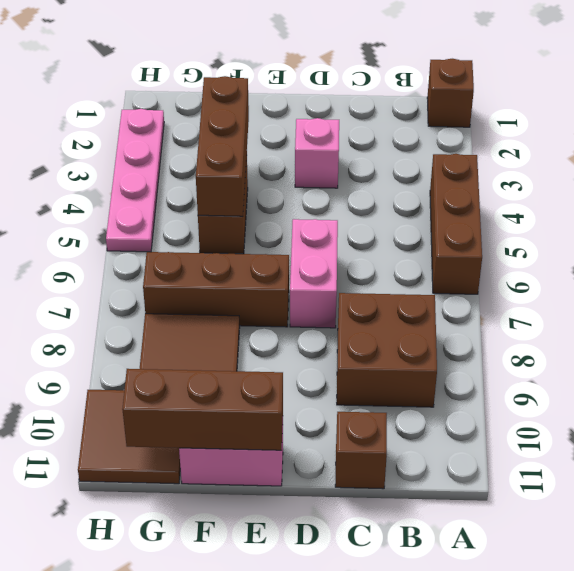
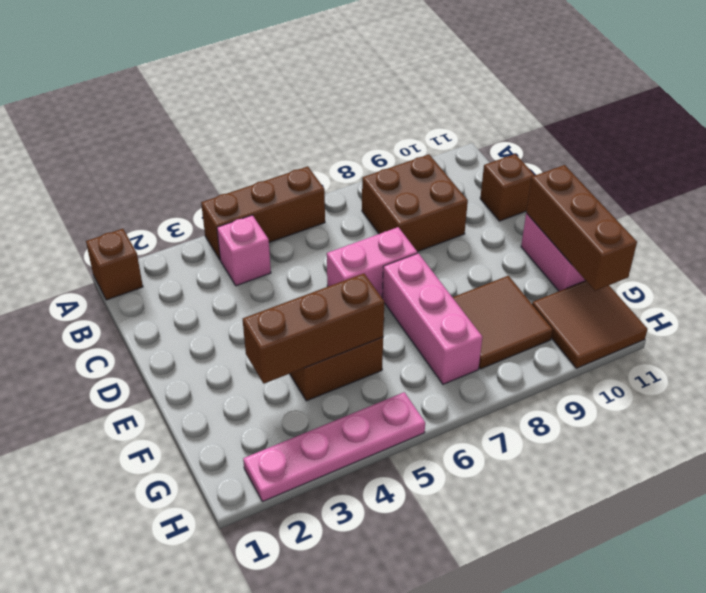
pink 1x1 brick [295,118,339,188] -> pink 1x1 brick moved to [217,215,271,286]
brown 1x3 brick [143,252,289,327] -> pink 1x3 brick [382,253,482,384]

